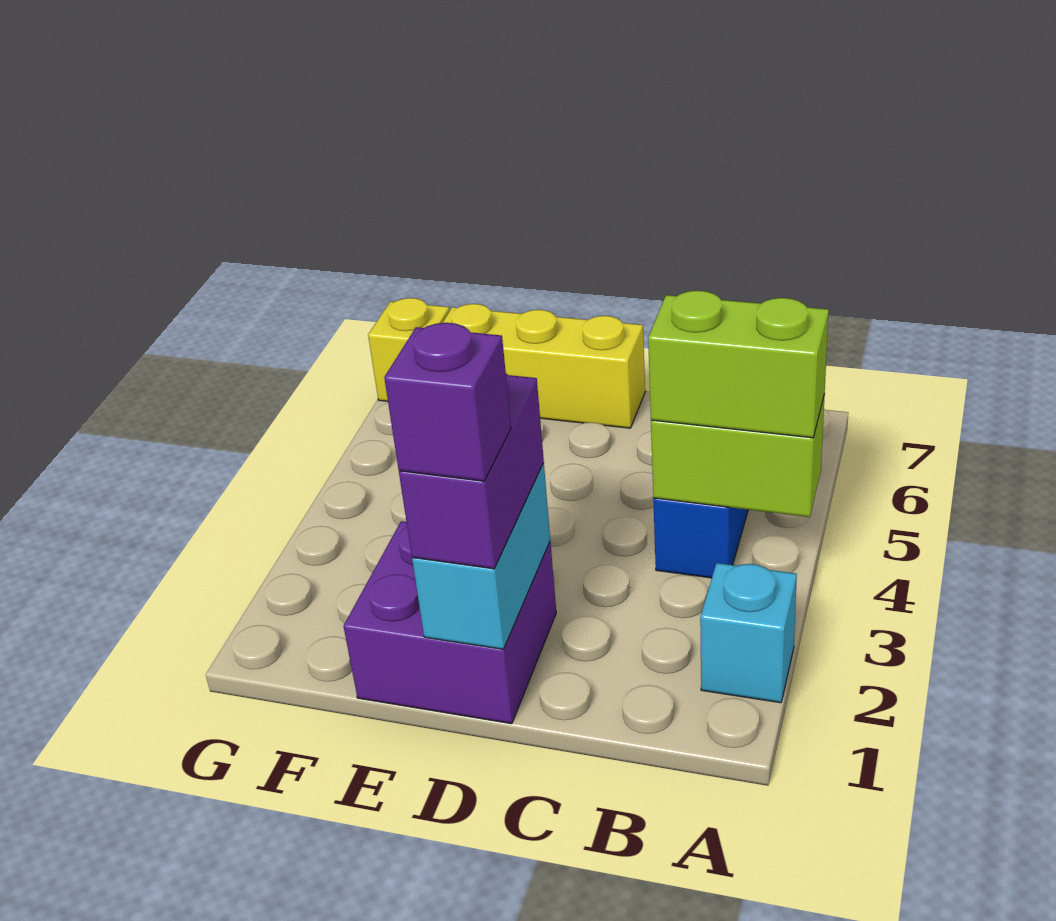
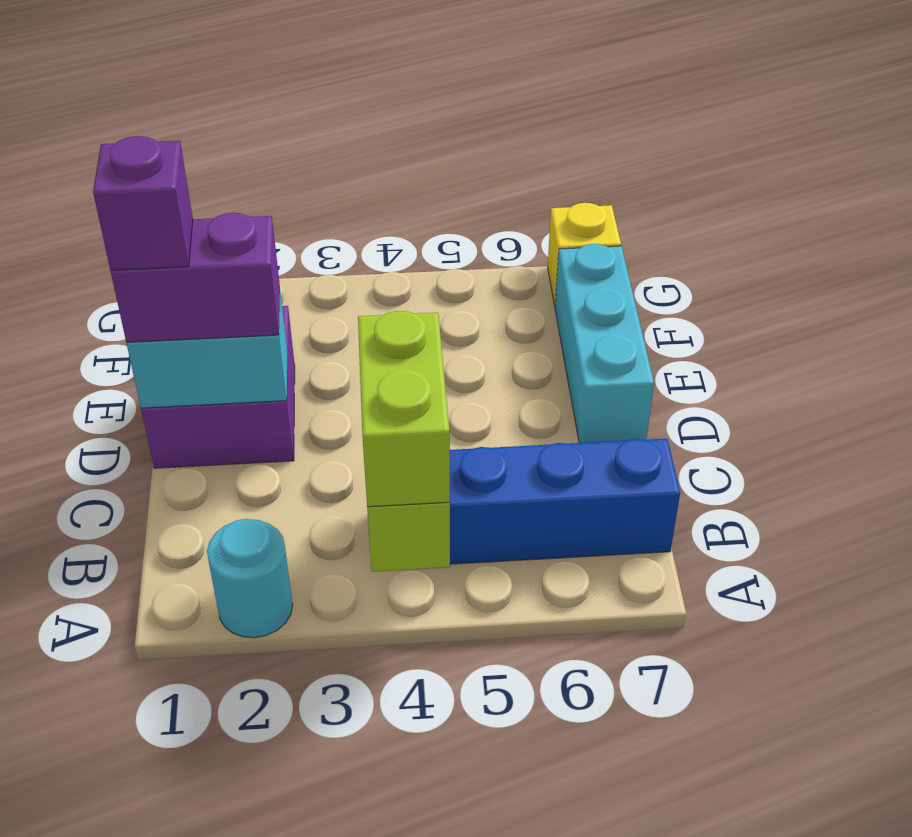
cyan 1x1 brick [700,563,797,703] -> cyan 1x1 round brick [207,519,293,638]
yellow 1x3 brick [443,304,645,428] -> cyan 1x3 brick [555,244,654,443]

